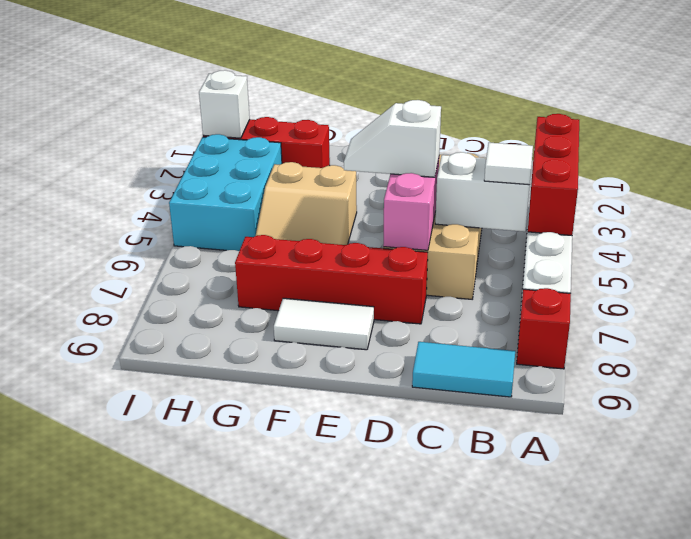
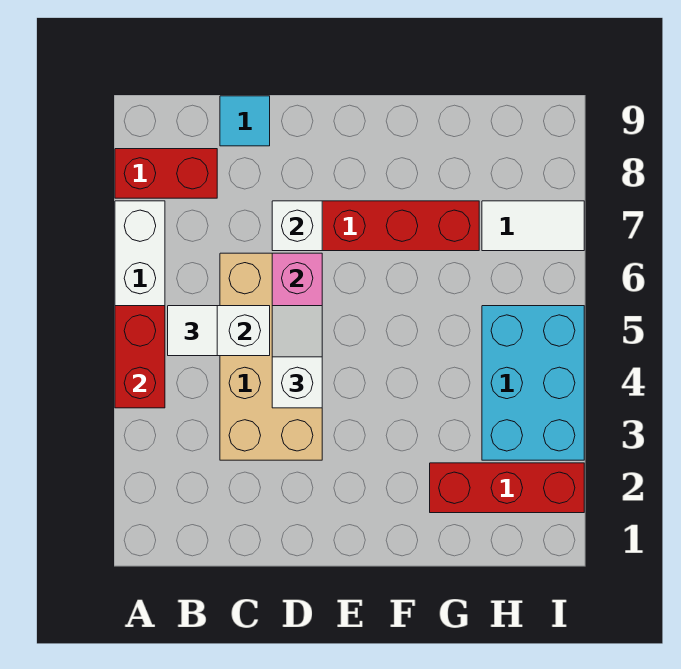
red 1x3 brick [528,114,579,235] -> red 1x2 brick [115,306,165,408]
red 1x1 brick [517,288,571,369] -> red 1x2 brick [115,149,217,198]
cyan 1x2 tile [412,342,515,397] -> cyan 1x1 tile [220,96,270,146]
white 1x2 slope [344,100,441,177] -> white 1x2 slope turned to [272,306,322,408]
white 1x2 tile [274,298,374,350] -> white 1x2 tile moved to [482,201,584,251]
tan 2x3 slope [256,162,357,245] -> none
white 1x1 brick [199,70,250,138] -> white 1x1 brick moved to [272,201,322,251]

